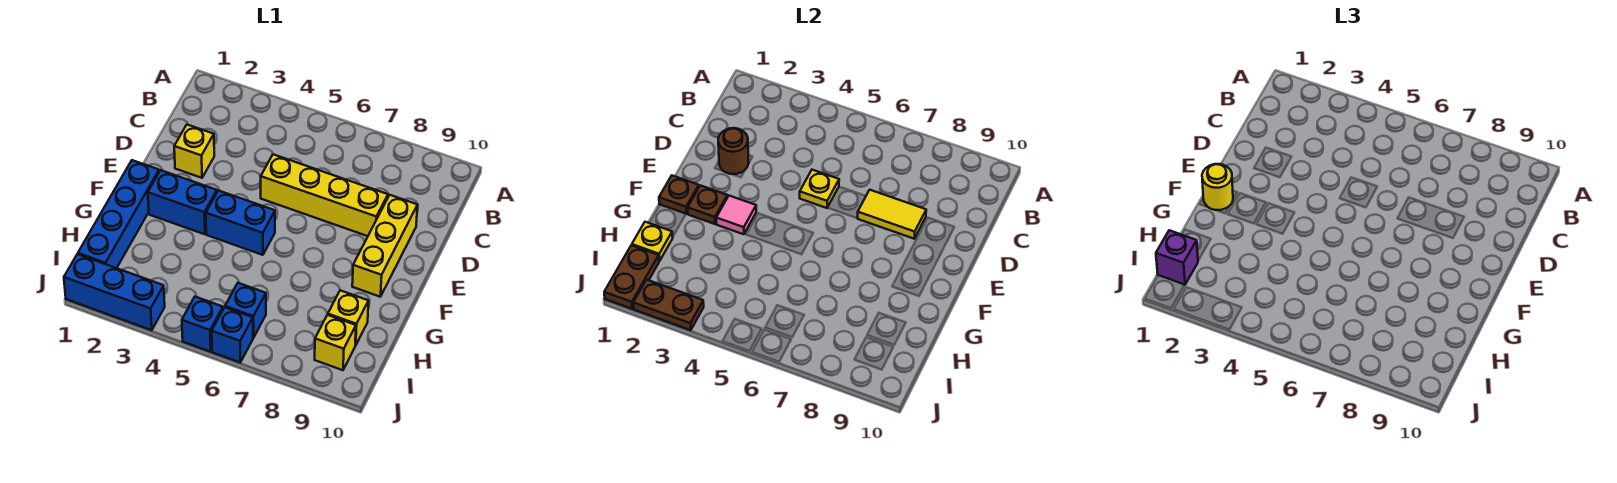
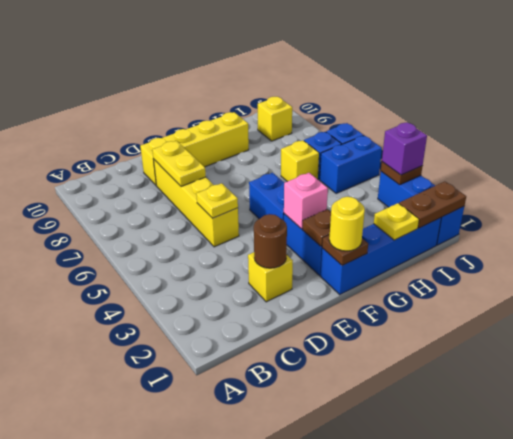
yellow 1x2 tile [858,190,926,239] -> yellow 1x2 plate [152,141,206,187]
yellow 1x3 brick [352,195,418,297] -> yellow 1x4 brick [140,112,249,185]
pink 1x1 tile [716,196,756,234] -> pink 1x1 brick [284,173,328,229]
yellow 1x1 brick [328,290,369,345] -> yellow 1x1 brick moved to [281,140,319,182]
purple 1x1 brick [1156,230,1198,285] -> purple 1x1 brick moved to [382,122,427,175]
brown 1x2 plate [633,280,704,330] -> brown 1x1 plate [381,162,422,185]
blue 1x1 brick [182,297,223,352] -> blue 1x2 brick [320,135,382,193]

